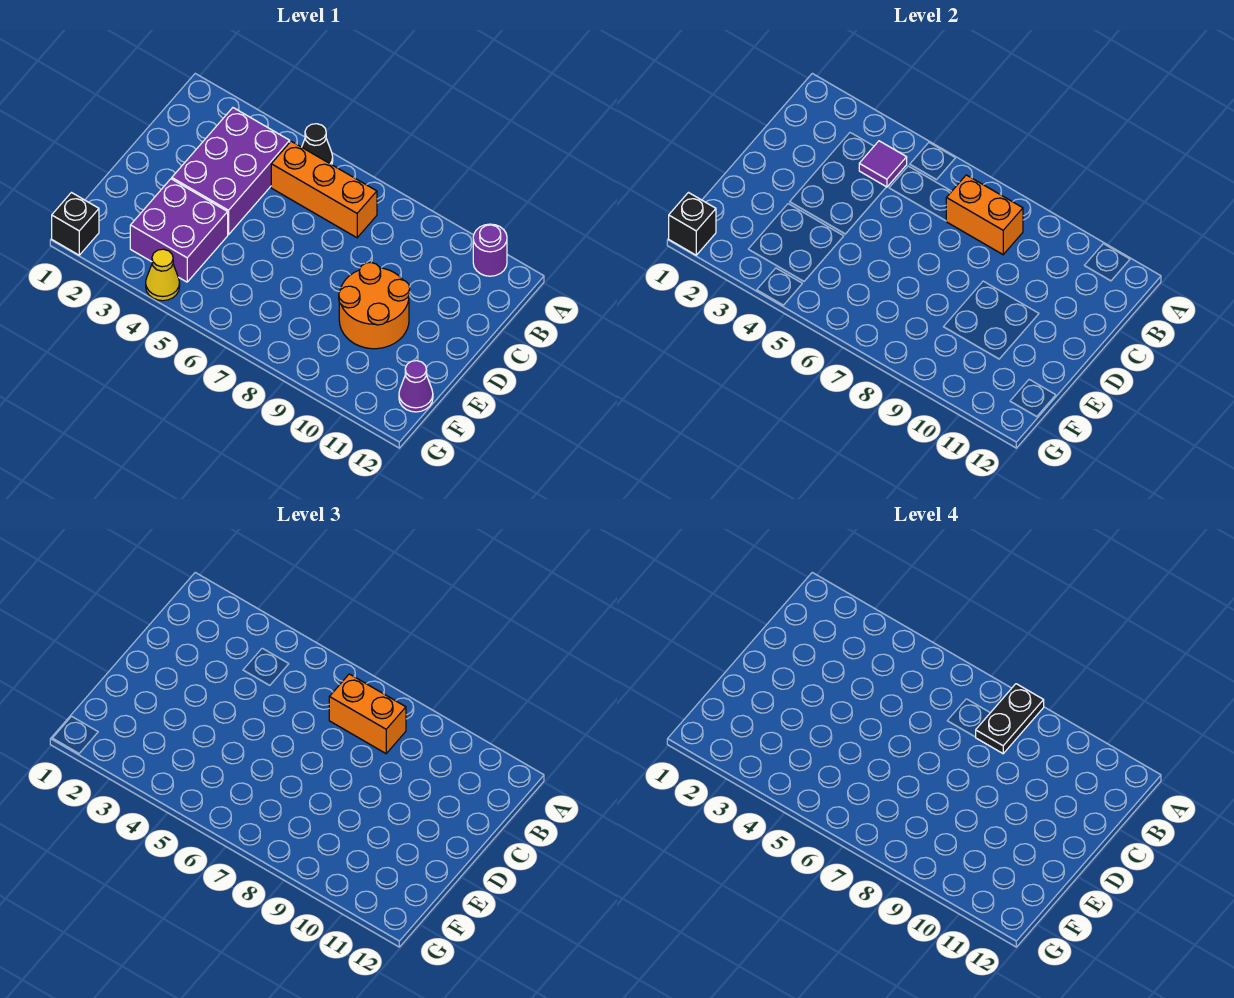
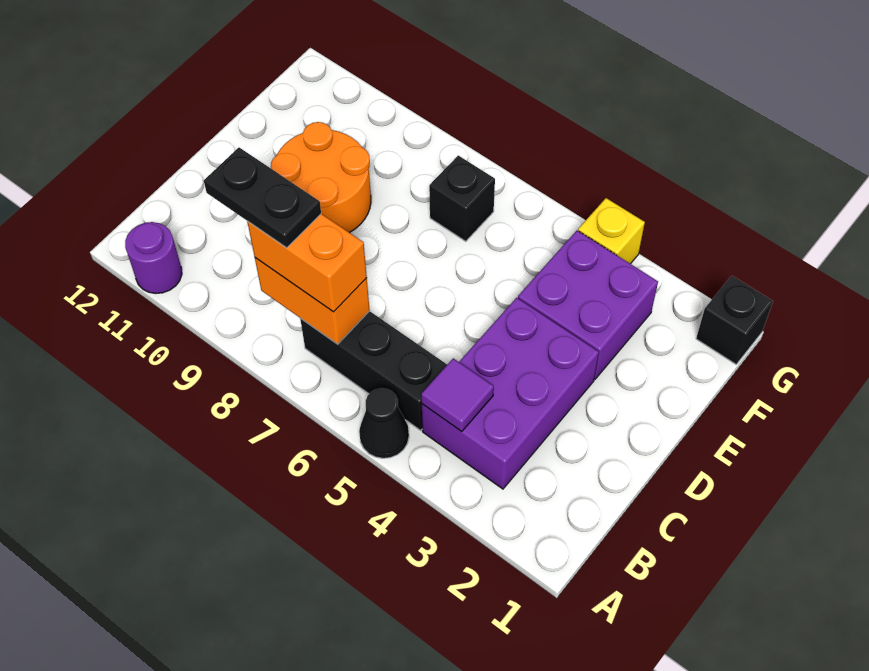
black 1x2 plate [976,684,1044,754] -> black 1x2 plate turned to [204,148,321,248]
orange 1x3 brick [271,141,377,238] -> black 1x3 brick [300,311,447,430]
purple 1x1 cone [399,361,433,412] -> none
black 1x1 brick [669,193,716,255] -> black 1x1 brick moved to [429,155,495,241]
yellow 1x1 cone [146,249,180,301] -> yellow 1x1 brick [578,198,645,264]

